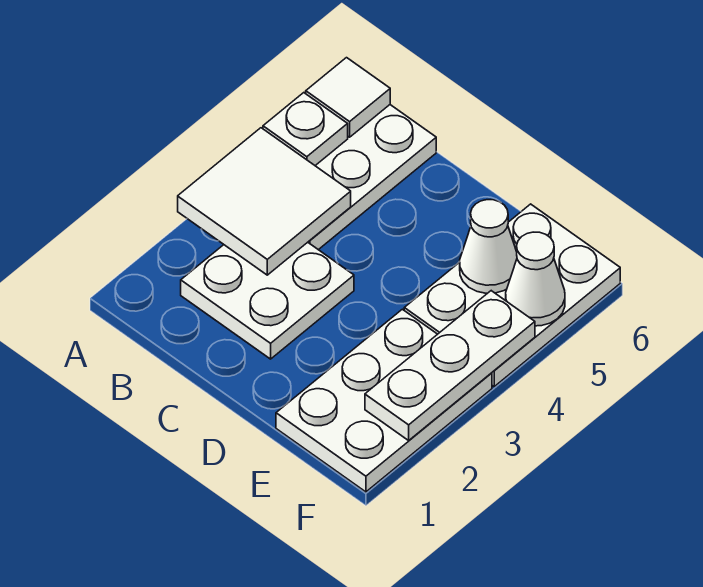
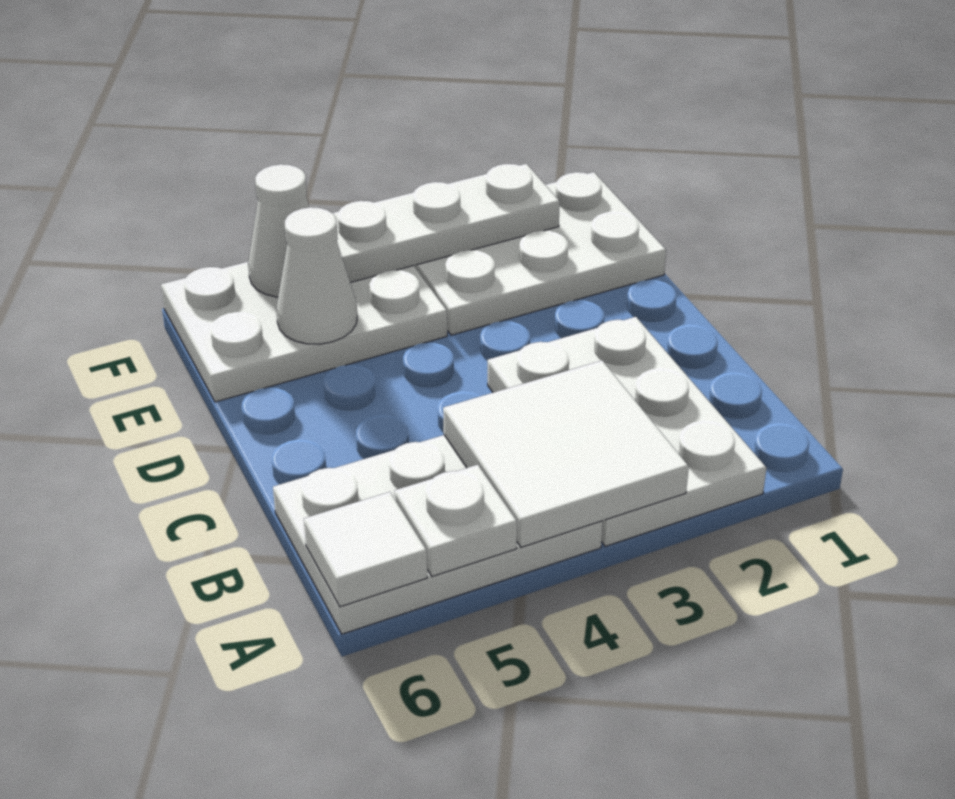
white 2x2 plate [181,242,354,359] -> white 2x3 plate [488,317,766,546]

